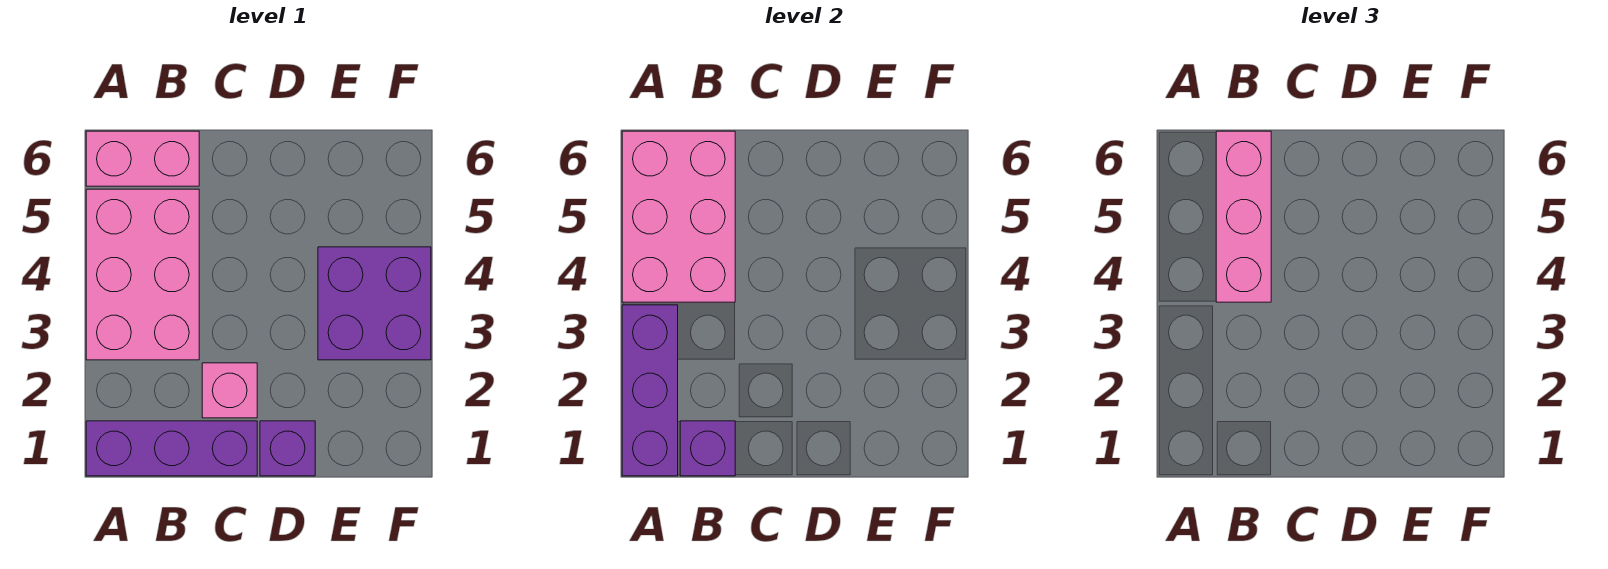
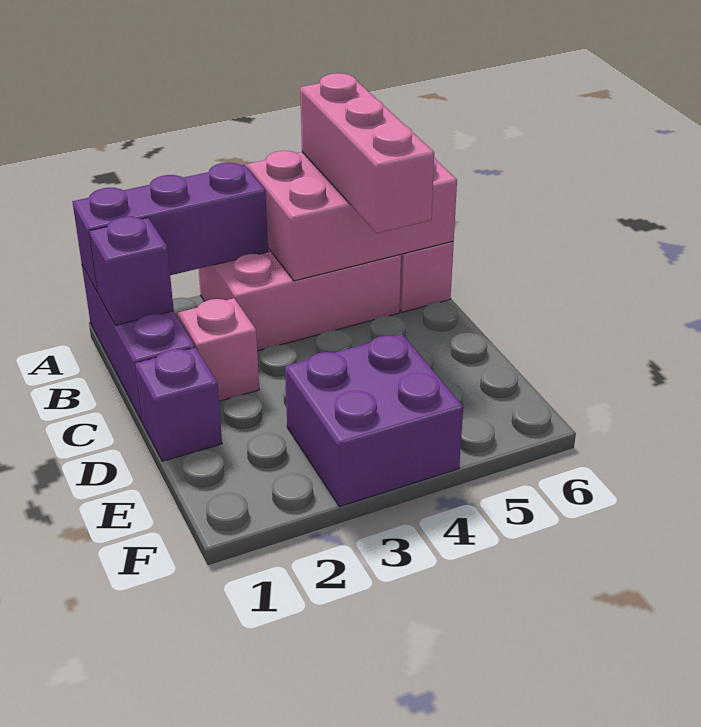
pink 1x3 brick [1216,131,1271,302] -> pink 1x3 brick turned to [300,73,434,233]

